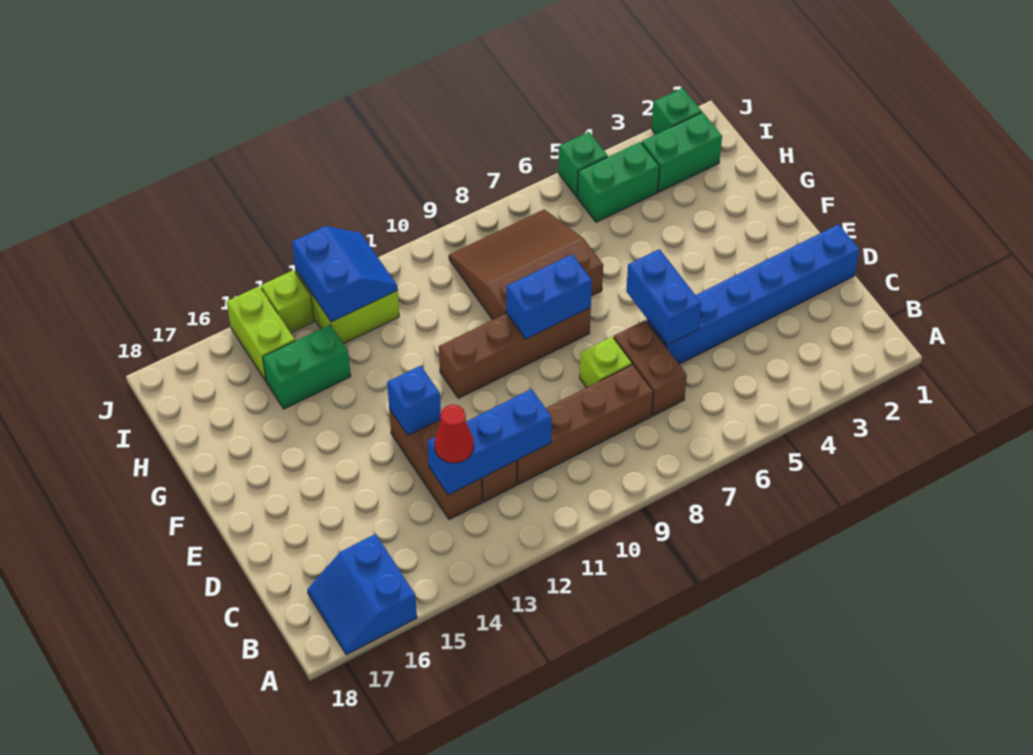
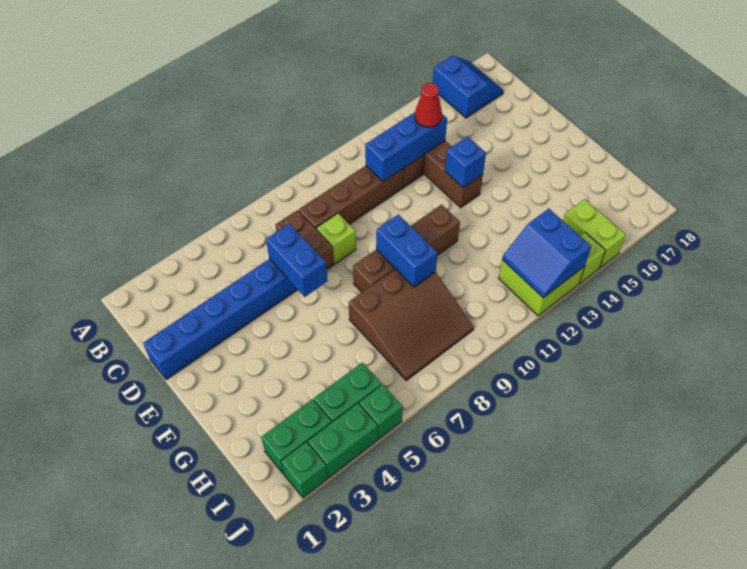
blue 1x2 brick [506,254,592,339] -> blue 1x2 brick turned to [376,214,437,287]
green 1x2 brick [263,325,351,409] -> green 1x2 brick moved to [308,403,378,478]

